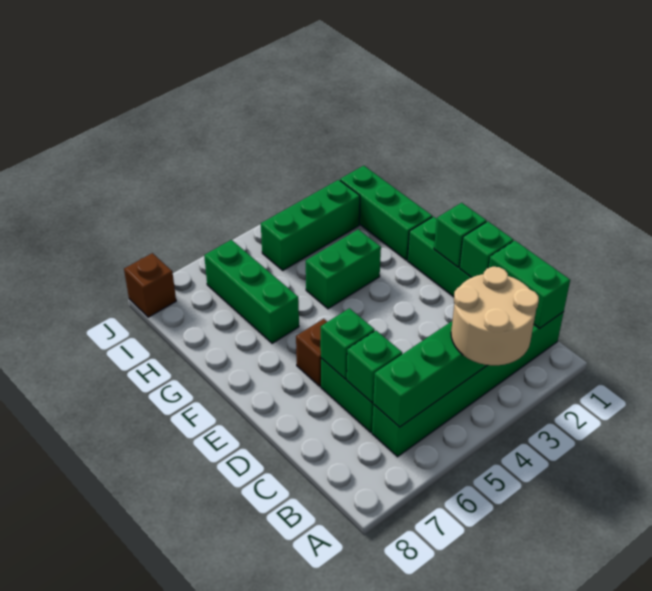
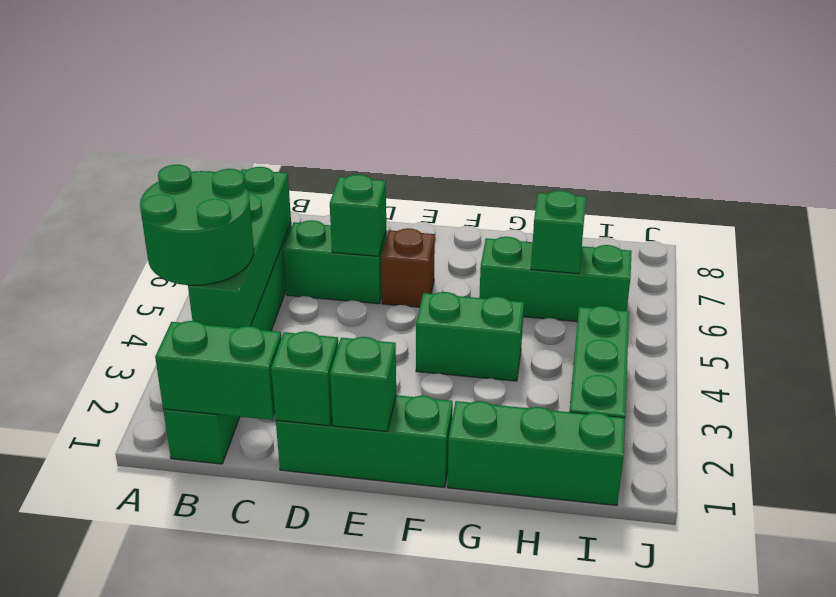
tan 2x2 round brick [451,267,539,365] -> green 2x2 round brick [140,165,254,285]
green 1x1 brick [347,331,402,403] -> green 1x1 brick moved to [531,191,586,274]
green 1x2 brick [306,229,381,309] -> green 1x2 brick turned to [416,292,524,381]
brown 1x1 brick [124,253,176,317] -> none

